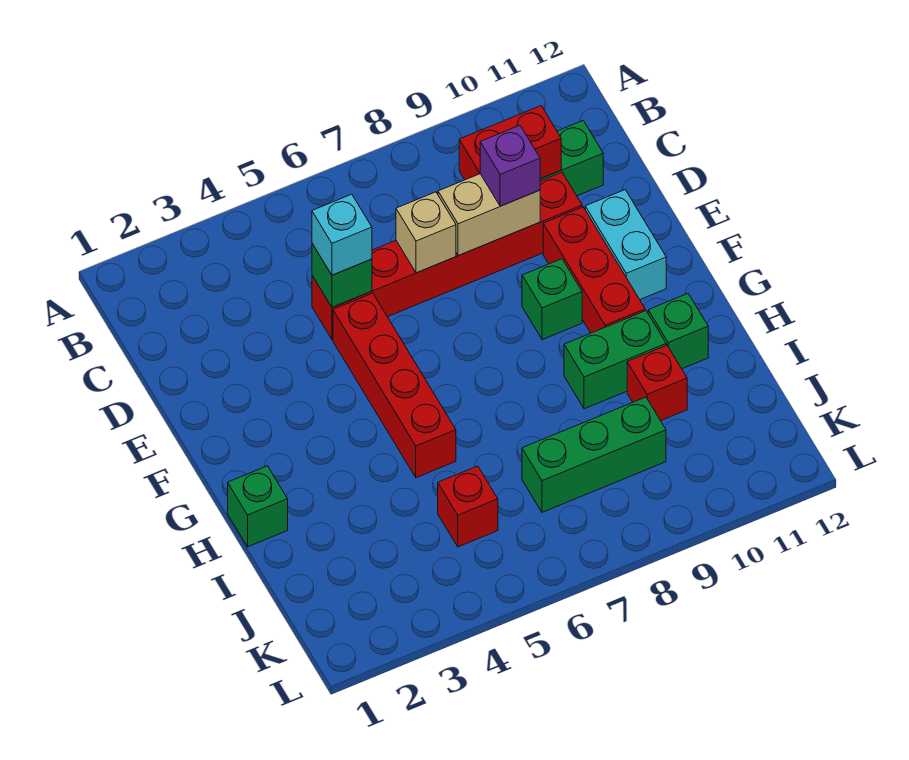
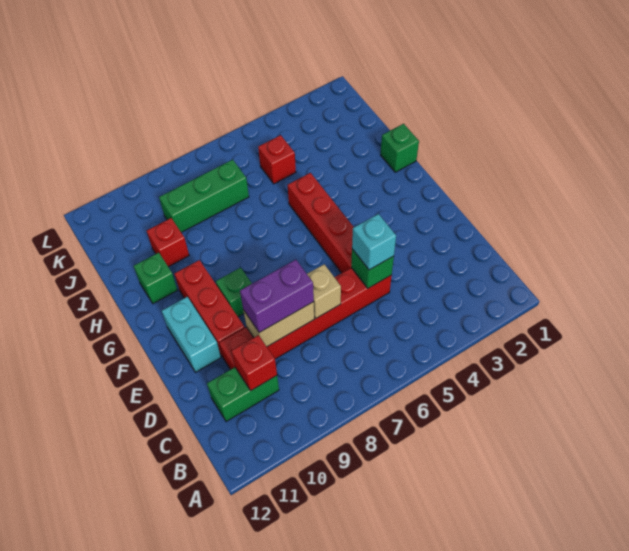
red 1x2 brick [459,106,561,180] -> red 1x1 brick [231,335,277,391]
purple 1x1 brick [480,125,540,206] -> purple 1x2 brick [240,260,314,333]
green 1x2 brick [564,311,666,409] -> none

